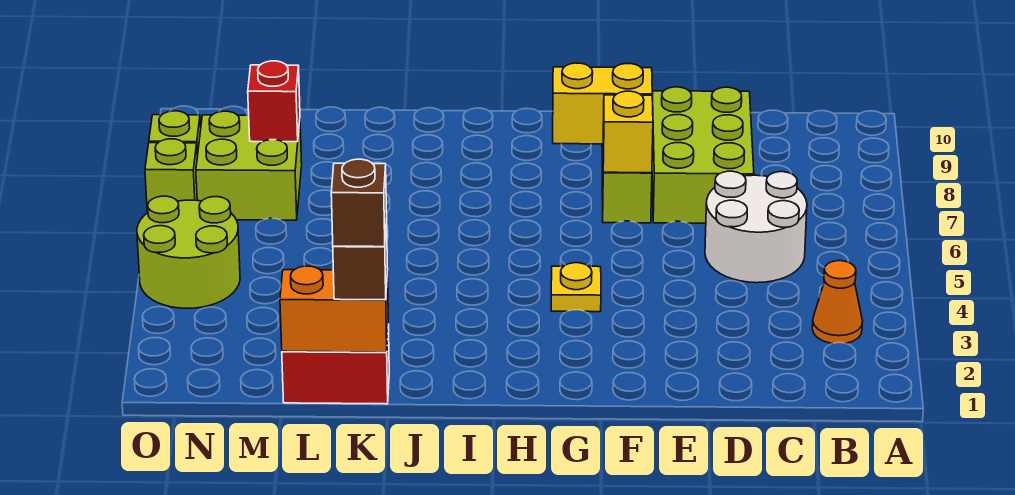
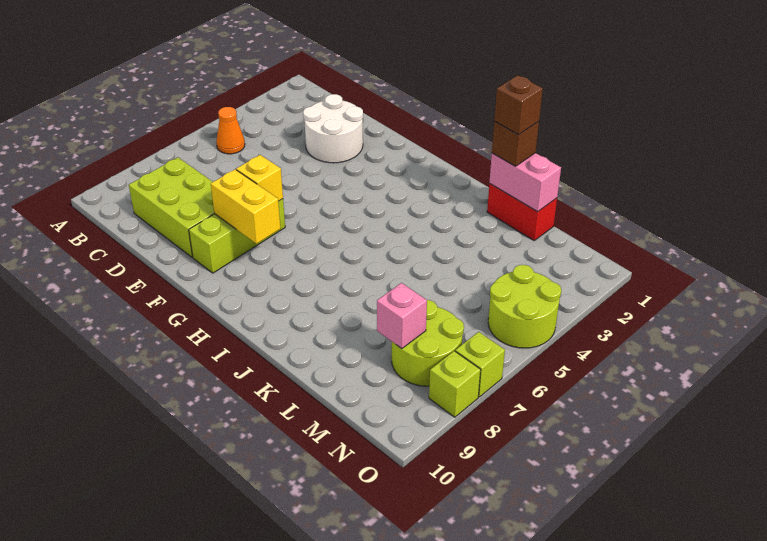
orange 1x1 cone [812,261,863,344] -> orange 1x1 cone moved to [216,107,245,154]
white 2x2 round brick [705,171,807,283] -> white 2x2 round brick moved to [303,94,363,163]
lime 2x3 brick [652,87,754,223] -> lime 2x3 brick turned to [129,157,214,257]
yellow 1x1 plate [551,263,601,312] -> none
orange 1x2 brick [280,266,388,352] -> pink 1x2 brick [489,153,561,212]
lime 2x2 brick [196,111,302,220] -> lime 2x2 round brick [392,300,464,386]
red 1x1 brick [248,61,300,142] -> pink 1x1 brick [377,283,427,349]

